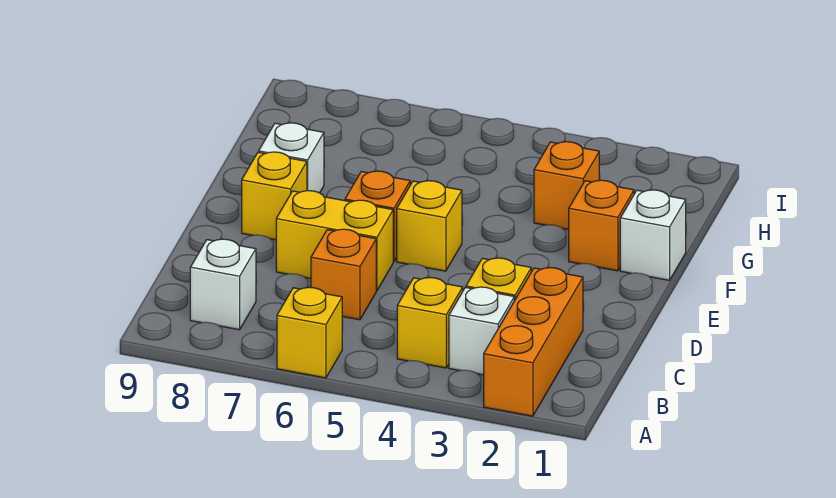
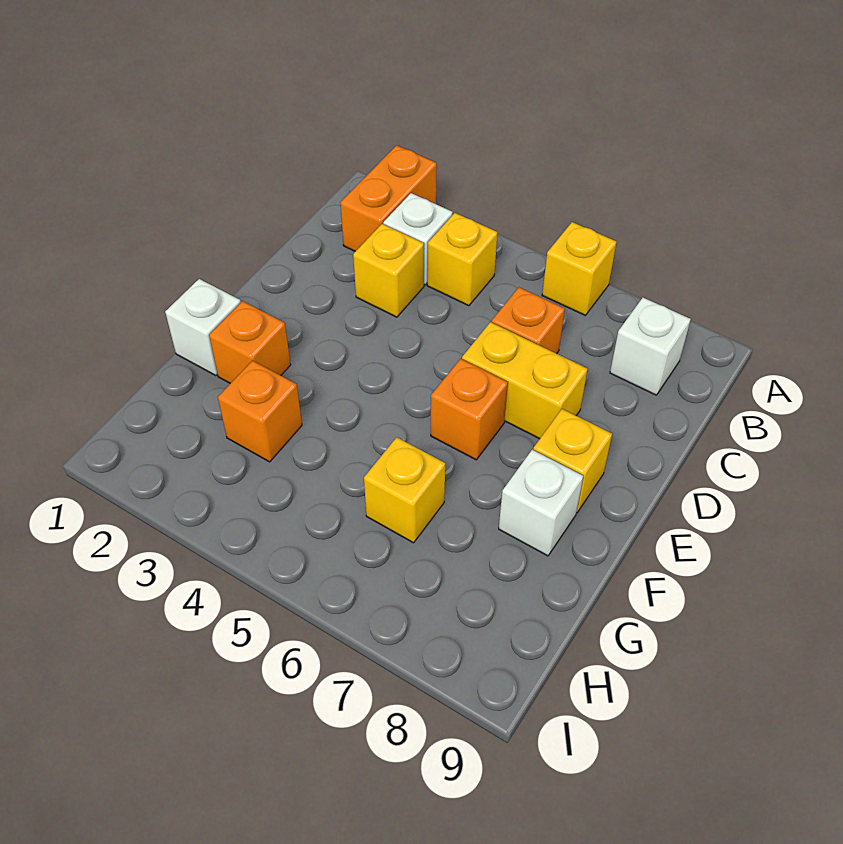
orange 1x3 brick [484,268,583,416] -> orange 1x2 brick [340,145,437,251]
yellow 1x1 brick [397,181,462,271] -> yellow 1x1 brick moved to [364,437,445,543]

